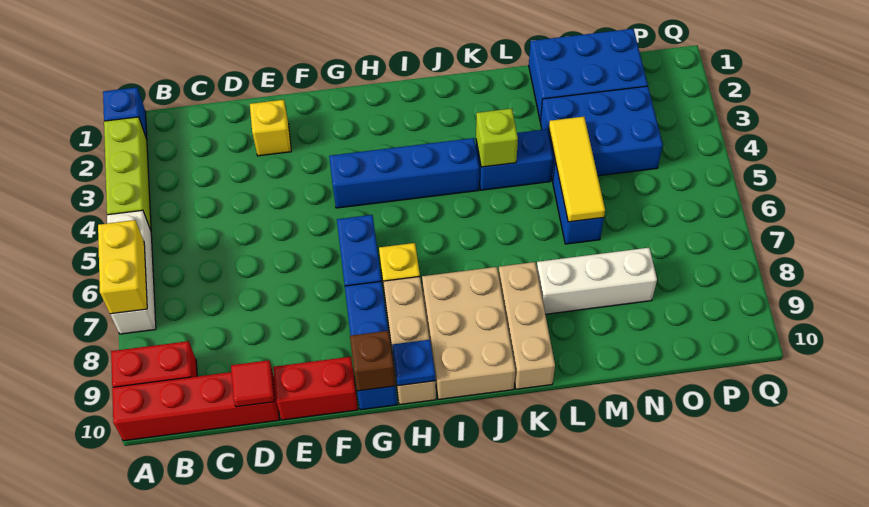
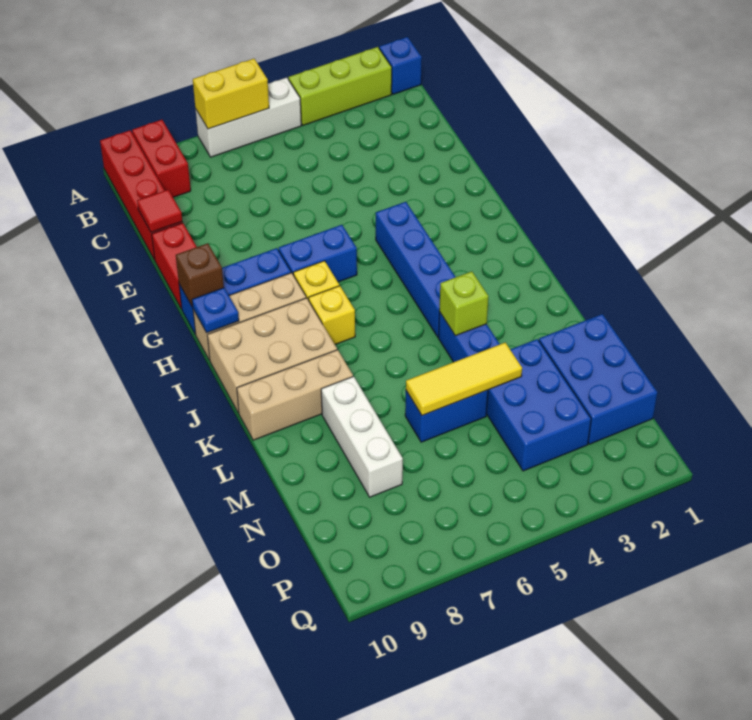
yellow 1x1 brick [250,100,291,156] -> yellow 1x1 brick moved to [309,286,355,344]

